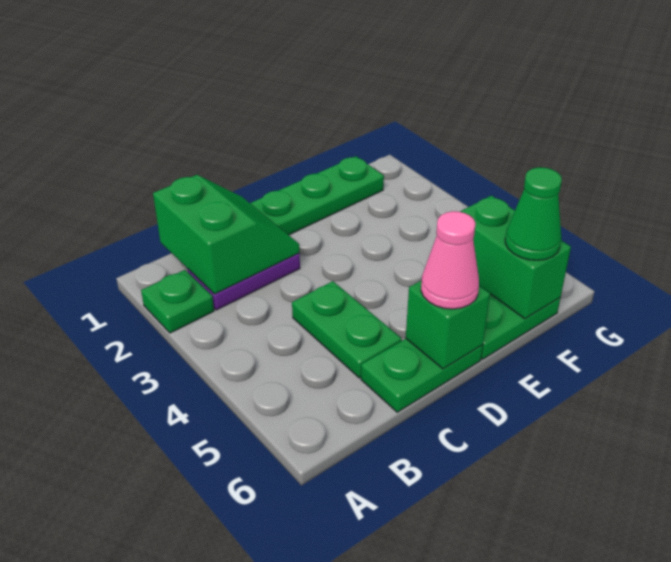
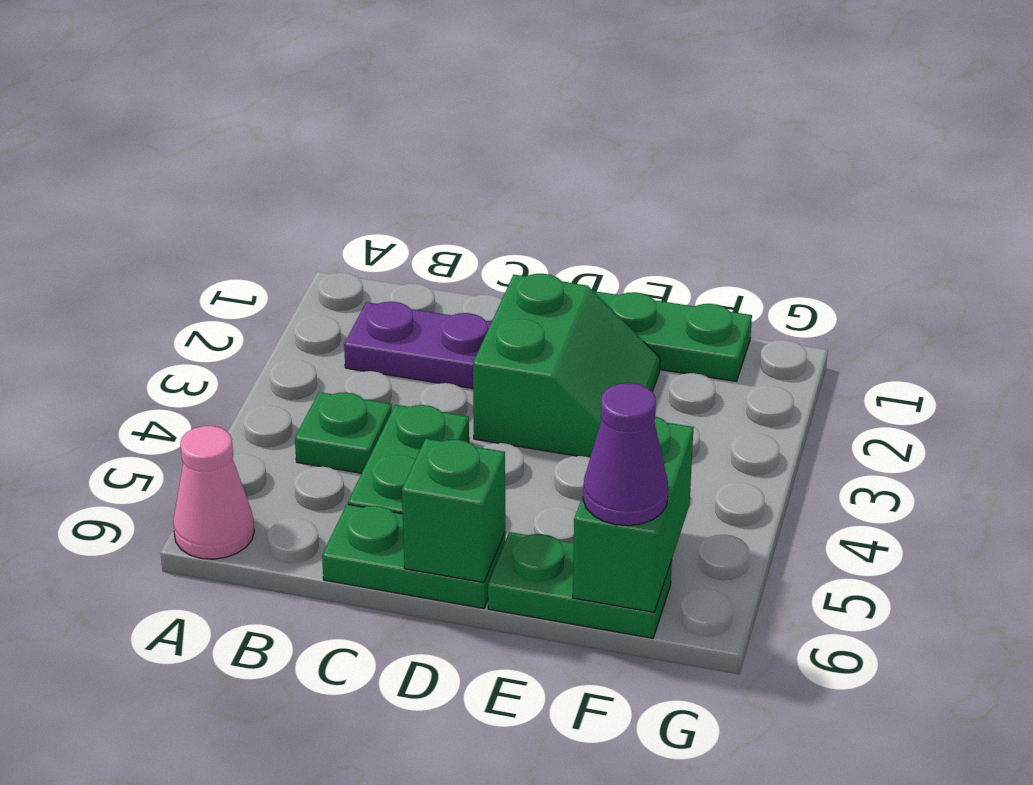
green 1x1 plate [141,270,214,333] -> green 1x1 plate moved to [295,392,392,473]
green 2x2 slope [153,175,300,294] -> green 2x2 slope moved to [473,274,660,458]
pink 1x1 cone [421,211,479,309] -> pink 1x1 cone moved to [173,426,254,559]
green 1x1 cone [505,167,562,260] -> purple 1x1 cone [583,383,668,526]

